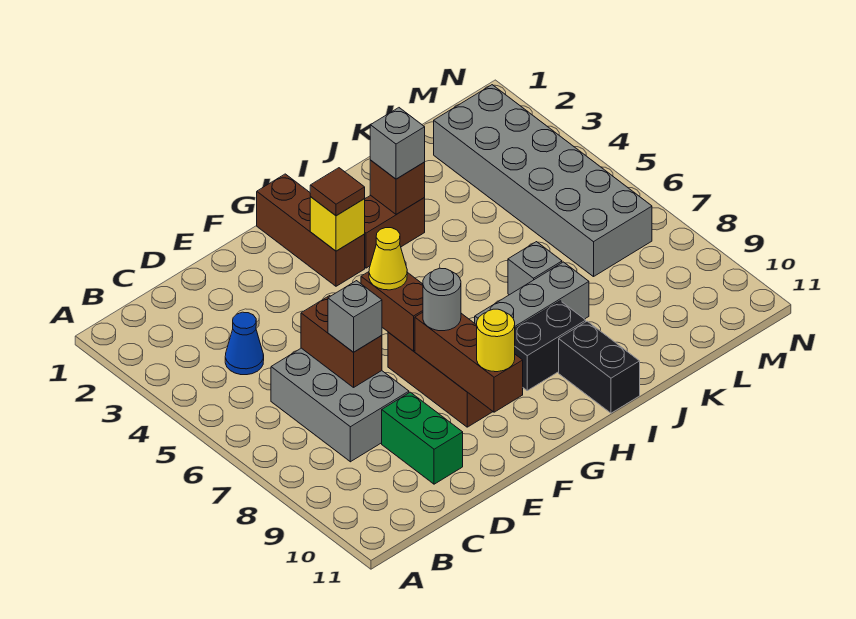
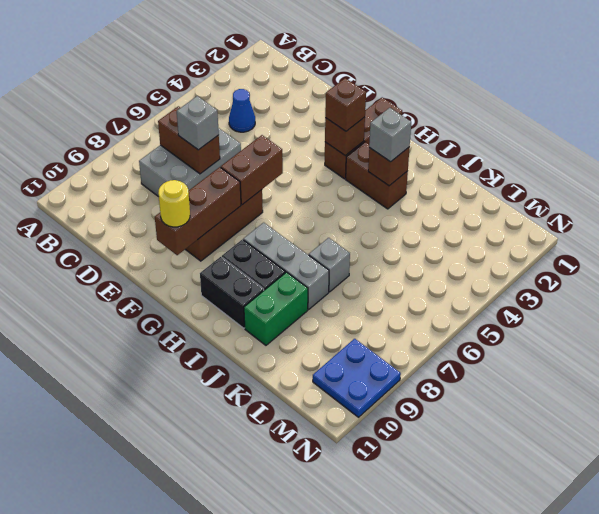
brown 1x2 brick [301,296,382,387] -> brown 1x2 brick turned to [158,106,220,174]
green 1x2 brick [382,392,463,484] -> green 1x2 brick moved to [244,272,308,345]
yellow 1x1 cone [369,228,407,290] -> none
grey 1x1 round brick [423,268,461,331] -> none
yellow 1x1 brick [310,197,365,251] -> brown 1x1 brick [325,117,365,156]
brown 1x1 tile [310,168,365,216] -> brown 1x1 brick [325,78,366,131]
black 1x2 brick [559,321,640,413] -> black 1x2 brick turned to [200,257,264,328]
grey 2x6 brick [434,85,652,277] -> none
none -> blue 2x2 plate [313,339,401,417]

